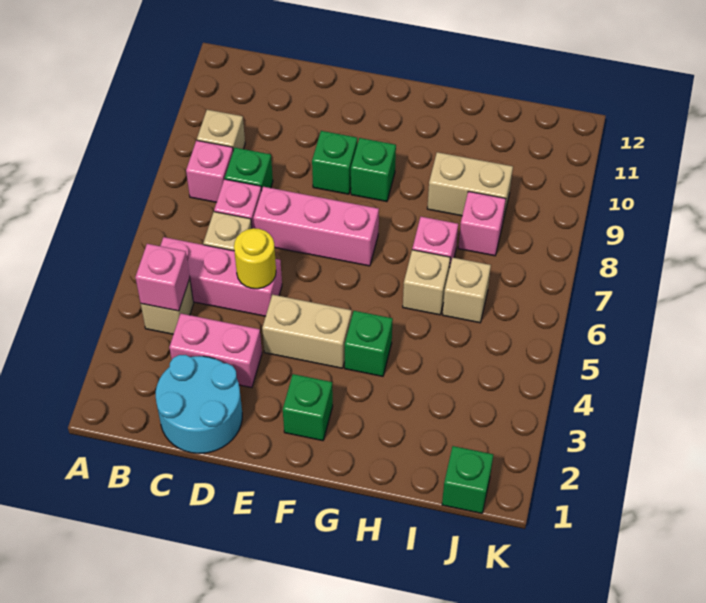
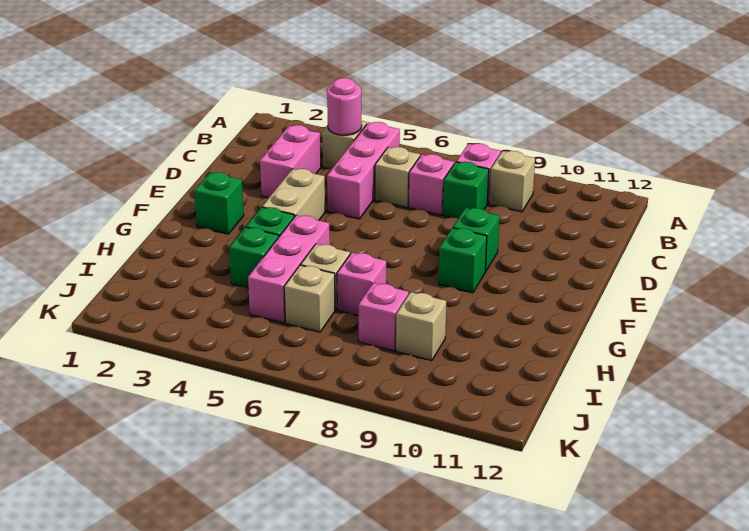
pink 1x1 brick [135,244,190,311] -> pink 1x1 round brick [327,78,362,135]
cyan 2x2 round brick [156,355,242,453] -> none
yellow 1x1 round brick [234,228,276,289] -> none
pink 1x3 brick [253,187,379,266] -> pink 1x3 brick moved to [248,215,330,323]
tan 1x2 brick [427,152,513,220] -> tan 1x1 brick [396,292,446,361]
green 1x1 brick [442,446,493,513] -> green 1x1 brick moved to [229,227,279,288]

